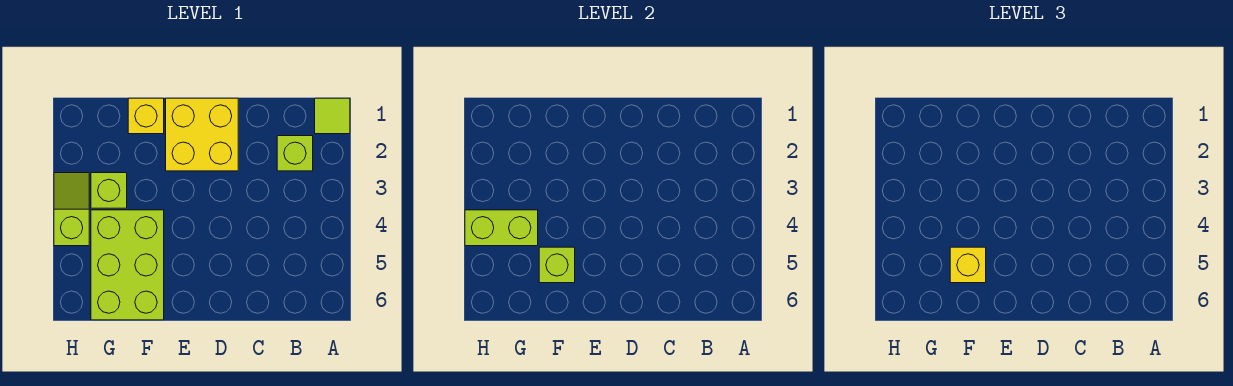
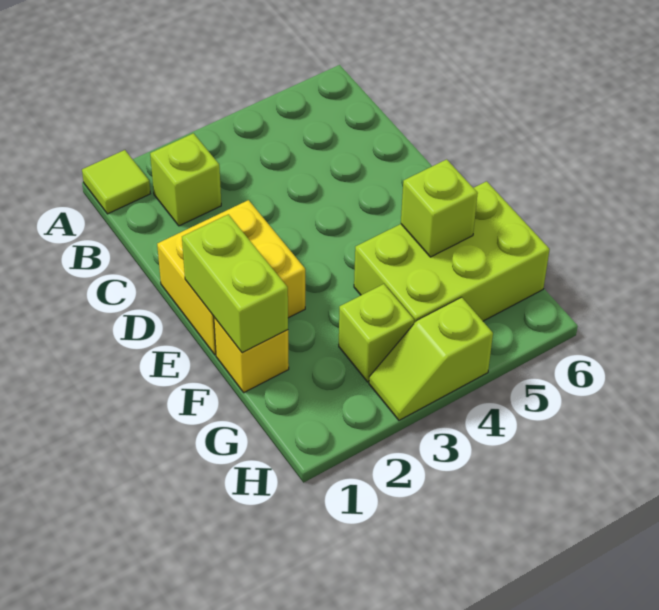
yellow 1x1 brick [950,247,986,283] -> none
lime 1x2 brick [465,210,538,246] -> lime 1x2 brick moved to [182,214,288,353]

